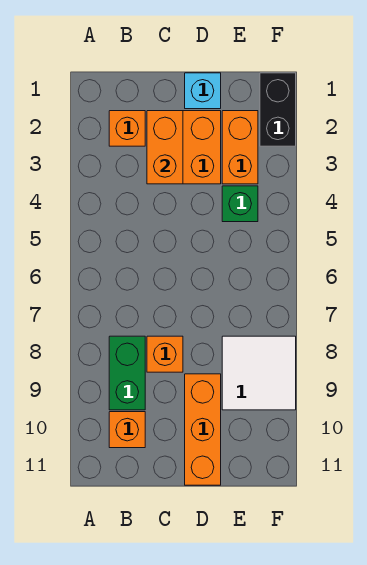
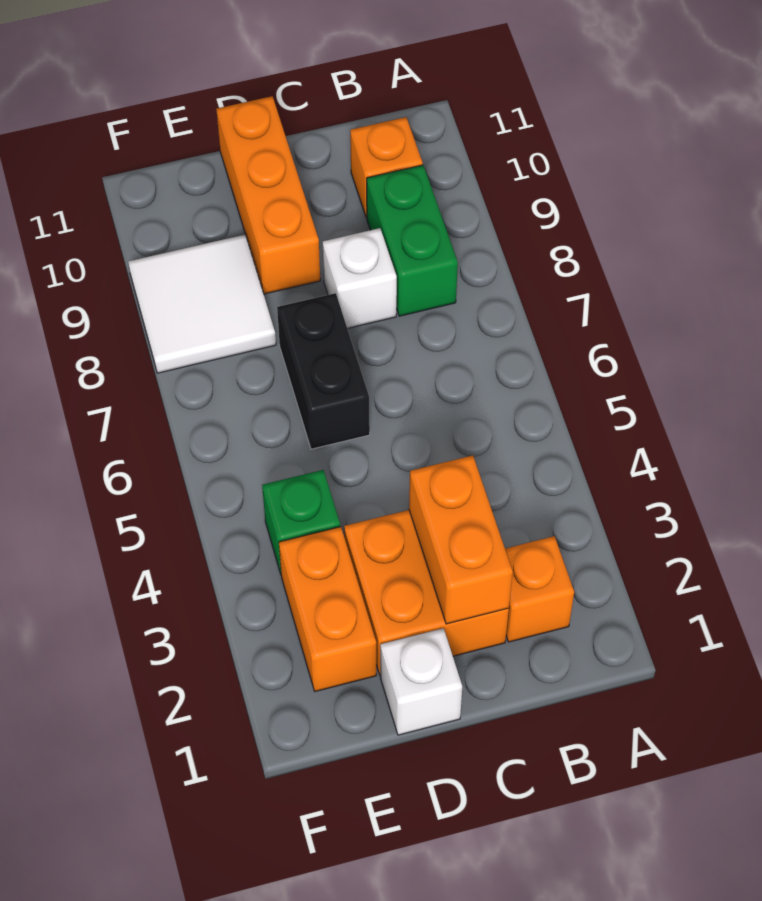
orange 1x1 brick [147,336,183,372] -> white 1x1 brick [323,228,397,328]
cyan 1x1 brick [185,73,221,109] -> white 1x1 brick [380,628,462,735]
black 1x2 brick [260,73,296,146] -> black 1x2 brick moved to [277,293,370,449]

